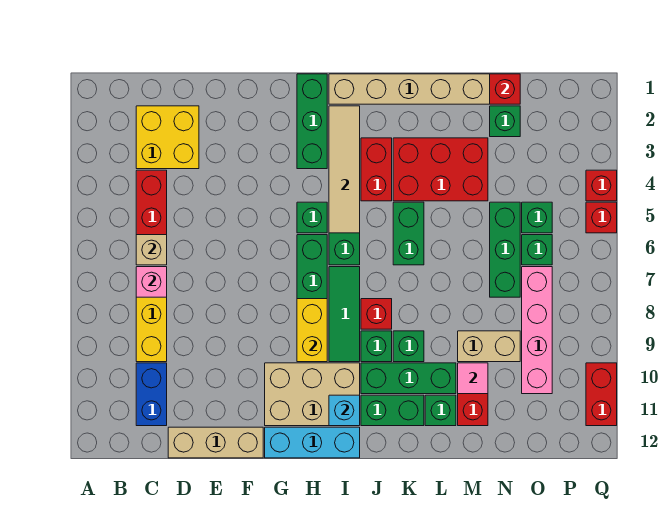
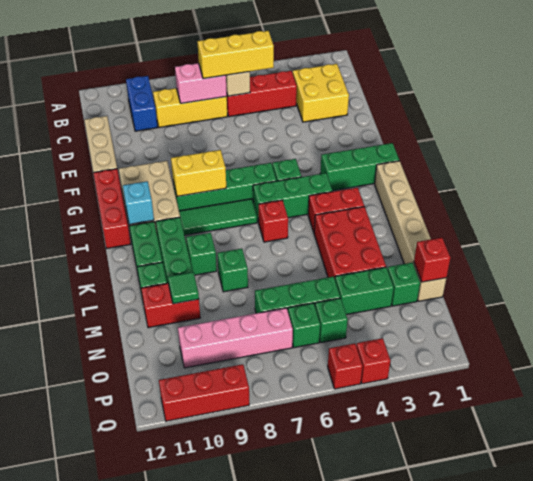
none -> yellow 1x3 brick [197,31,274,79]
pink 1x1 brick [136,267,167,297] -> pink 1x2 brick [175,63,227,103]
blue 1x2 brick [136,363,167,426] -> blue 1x2 brick turned to [126,76,157,131]
cyan 1x3 brick [265,427,360,458] -> red 1x3 brick [93,169,131,248]
tan 1x4 tile [329,106,360,233] -> none
red 1x1 brick [361,299,392,329] -> red 1x1 brick moved to [259,200,288,242]
green 1x1 brick [361,331,392,362] -> green 1x1 brick moved to [217,249,248,292]
green 1x2 brick [393,202,424,265] -> green 1x2 brick moved to [335,267,394,315]
tan 1x2 brick [458,331,520,362] -> none
pink 1x1 tile [458,363,488,394] -> green 1x1 tile [168,272,199,304]
red 1x2 brick [586,363,617,426] -> red 1x3 brick [159,364,249,421]

